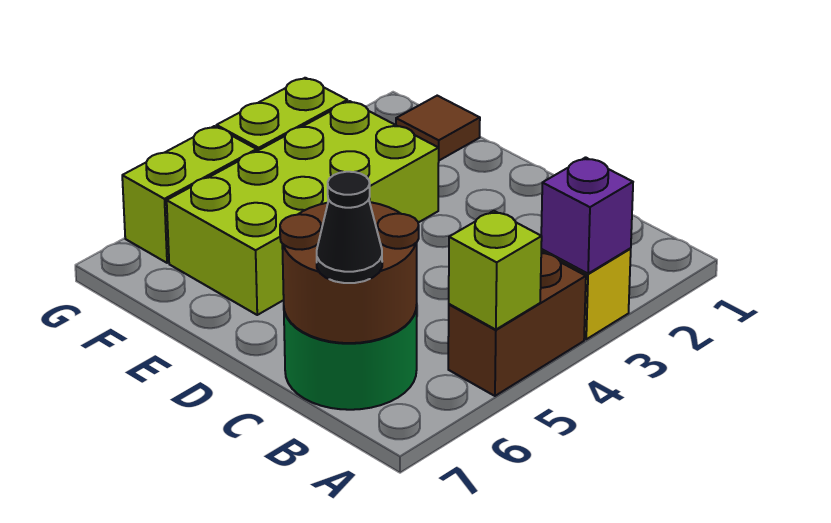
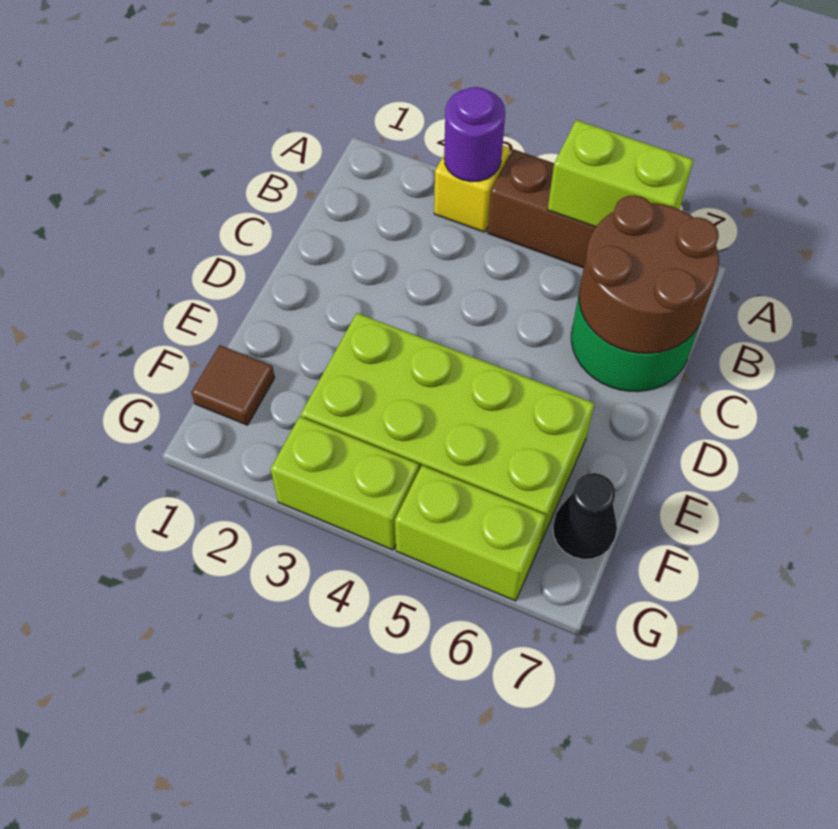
purple 1x1 brick [541,157,633,274] -> purple 1x1 round brick [444,87,505,182]
lime 1x1 brick [449,211,542,330] -> lime 1x2 brick [548,120,693,227]
black 1x1 cone [317,172,382,283] -> black 1x1 cone moved to [553,473,617,559]

